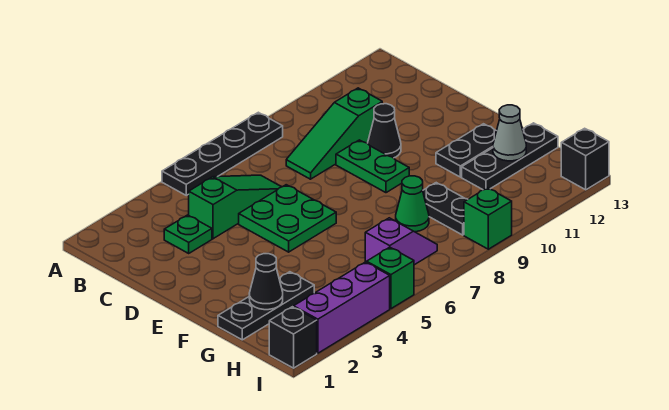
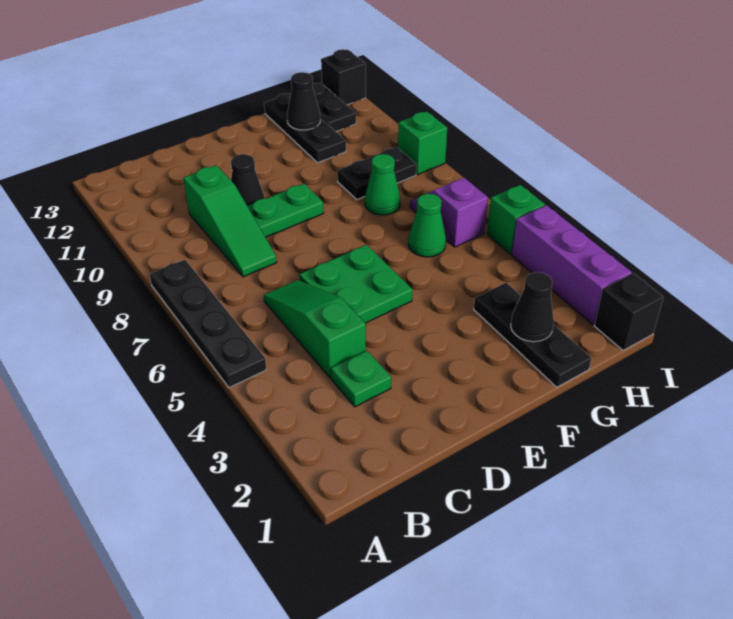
black 1x2 plate [436,124,496,177] -> black 1x2 plate moved to [312,83,356,131]
none -> green 1x1 cone [408,194,446,257]
grey 1x1 cone [493,105,526,161] -> black 1x1 cone [287,72,321,130]

